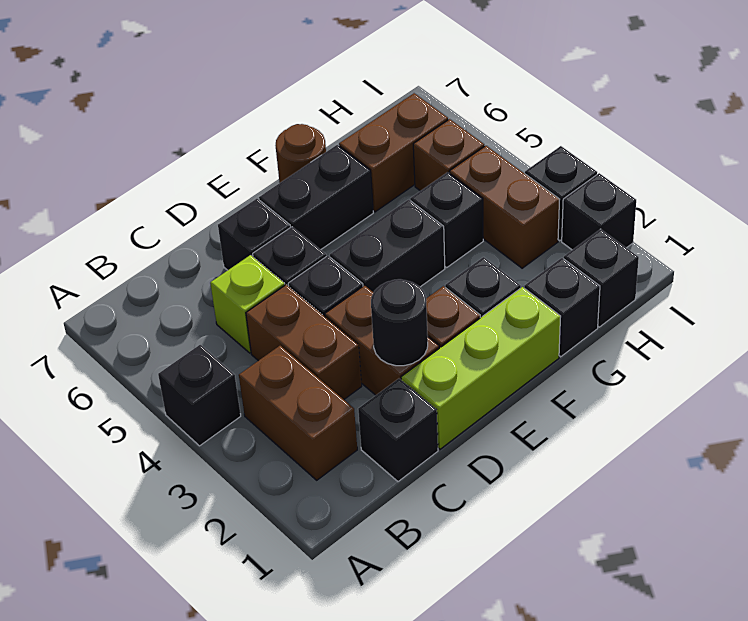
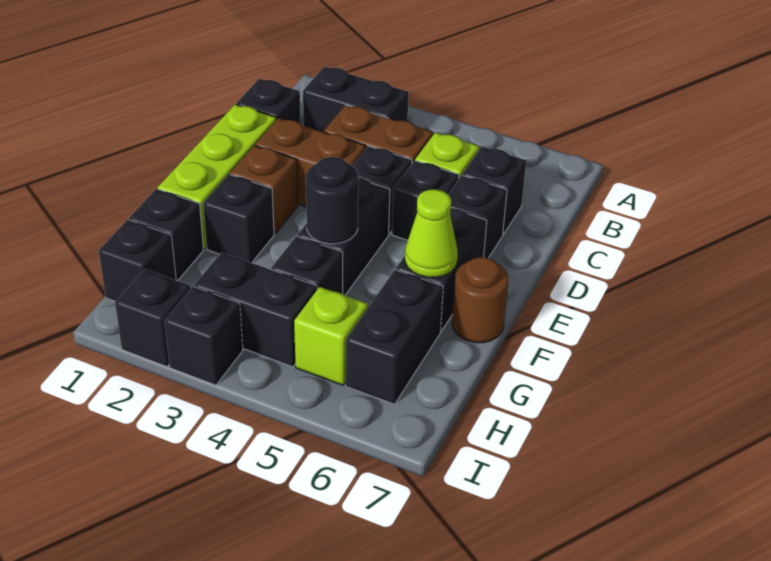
black 1x1 brick [158,345,241,446] -> black 1x1 brick moved to [462,147,526,234]
brown 1x2 brick [239,346,357,480] -> black 1x2 brick [303,67,409,132]
black 1x1 round brick [371,279,428,366] -> black 1x1 round brick moved to [306,157,359,244]
none -> lime 1x1 cone [405,189,458,277]
brown 1x2 brick [339,93,448,212] -> black 1x2 brick [346,270,443,404]
brown 1x2 brick [450,146,560,268] -> black 1x2 brick [194,253,317,367]
brown 1x1 brick [413,119,484,191] -> lime 1x1 brick [294,287,368,385]

